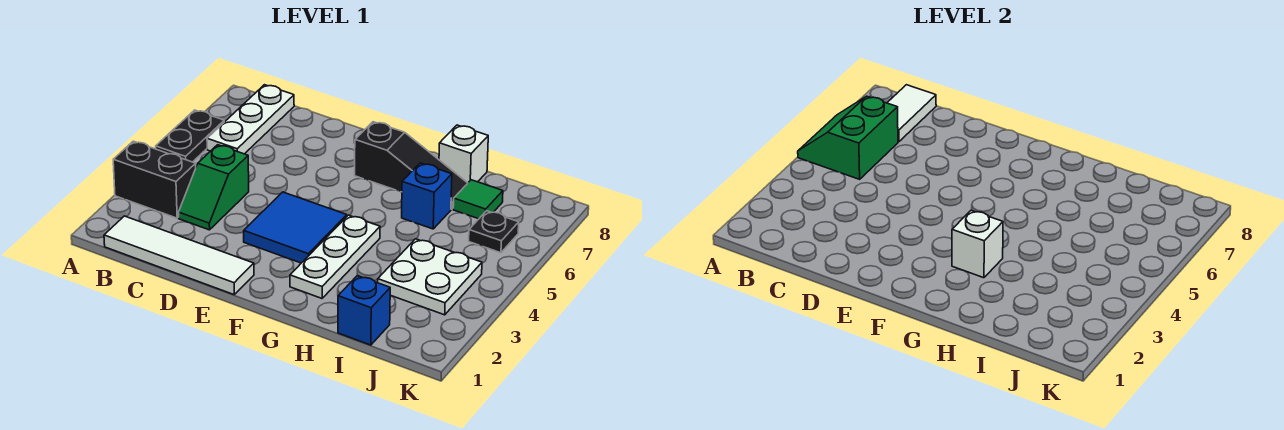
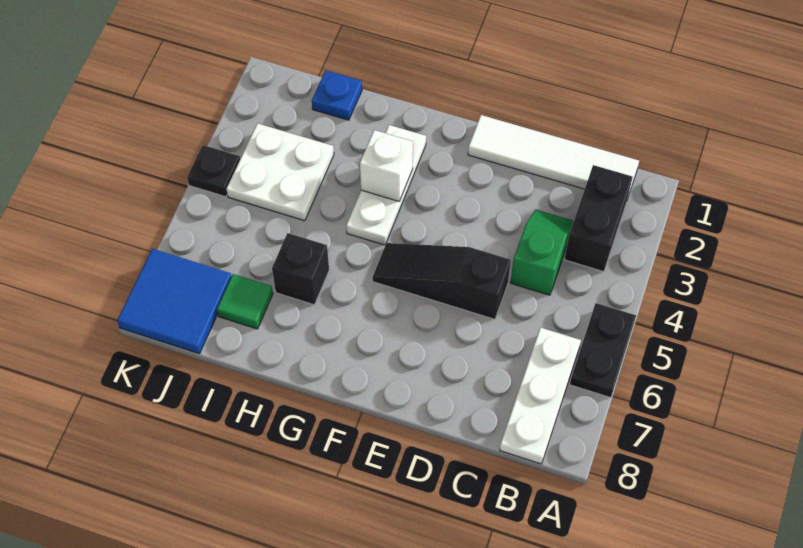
black 1x2 brick [113,141,196,218] -> black 1x2 brick turned to [564,165,633,272]
green 2x2 slope [798,96,898,179] -> none
white 1x2 tile [887,85,936,142] -> none
blue 2x2 tile [244,192,347,263] -> blue 2x2 tile moved to [117,249,232,353]
black 1x3 slope [355,122,468,209] -> black 1x3 slope moved to [373,243,511,319]
blue 1x1 brick [402,163,452,229] -> black 1x1 brick [272,233,329,305]
white 1x1 brick [439,125,488,183] -> none
blue 1x1 brick [338,276,390,345] -> blue 1x1 plate [312,70,362,120]
black 1x1 plate [469,211,519,253] -> black 1x1 plate moved to [187,145,240,197]

